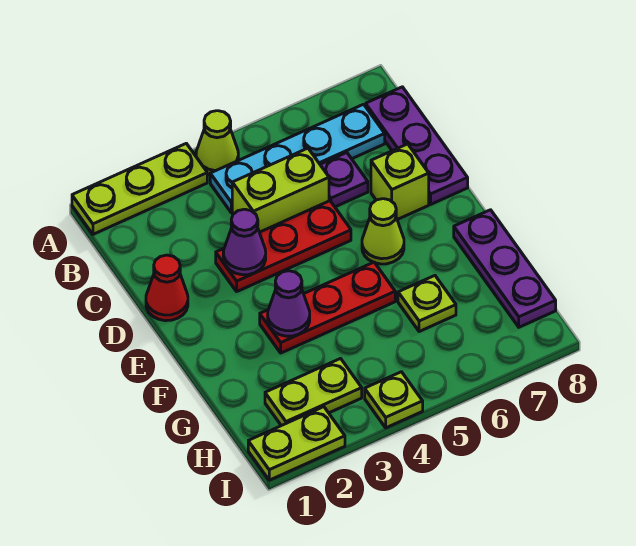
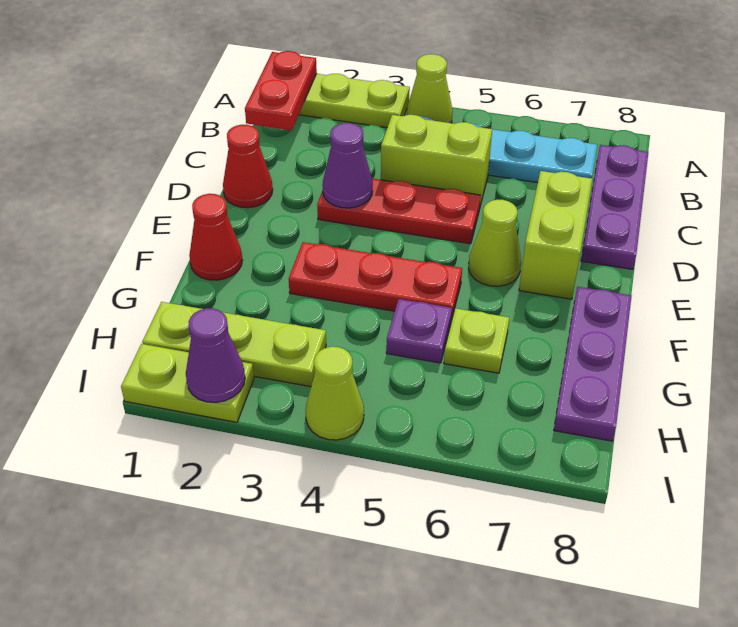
none -> red 1x2 plate [245,51,317,130]
purple 1x1 plate [320,153,368,207] -> purple 1x1 plate moved to [386,299,452,363]
lime 1x1 brick [371,144,429,220] -> lime 1x2 brick [519,171,592,299]
none -> red 1x1 cone [189,194,242,280]
purple 1x1 cone [268,271,310,336] -> purple 1x1 cone moved to [186,308,245,402]
lime 1x2 plate [265,359,362,426] -> lime 1x3 plate [142,302,326,387]
lime 1x1 plate [365,372,423,428] -> lime 1x1 cone [306,347,364,440]

